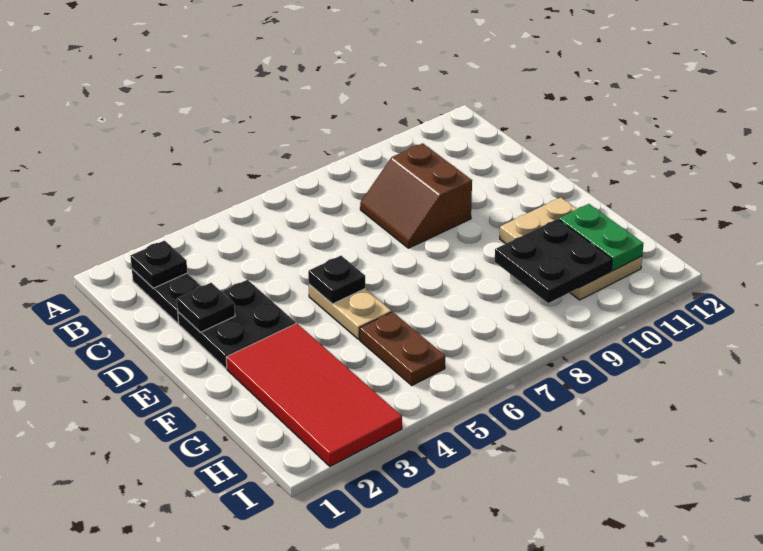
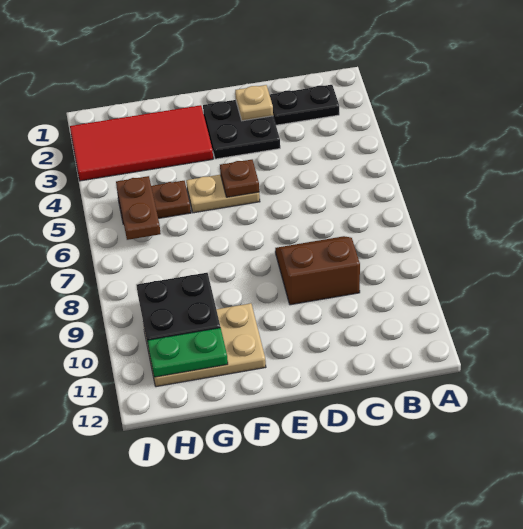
black 1x1 plate [131,241,187,288] -> none
black 1x1 plate [177,283,235,332] -> tan 1x1 plate [235,85,273,121]
black 1x1 plate [308,256,365,304] -> brown 1x1 plate [220,160,259,197]
none -> brown 1x2 plate [116,176,161,240]

